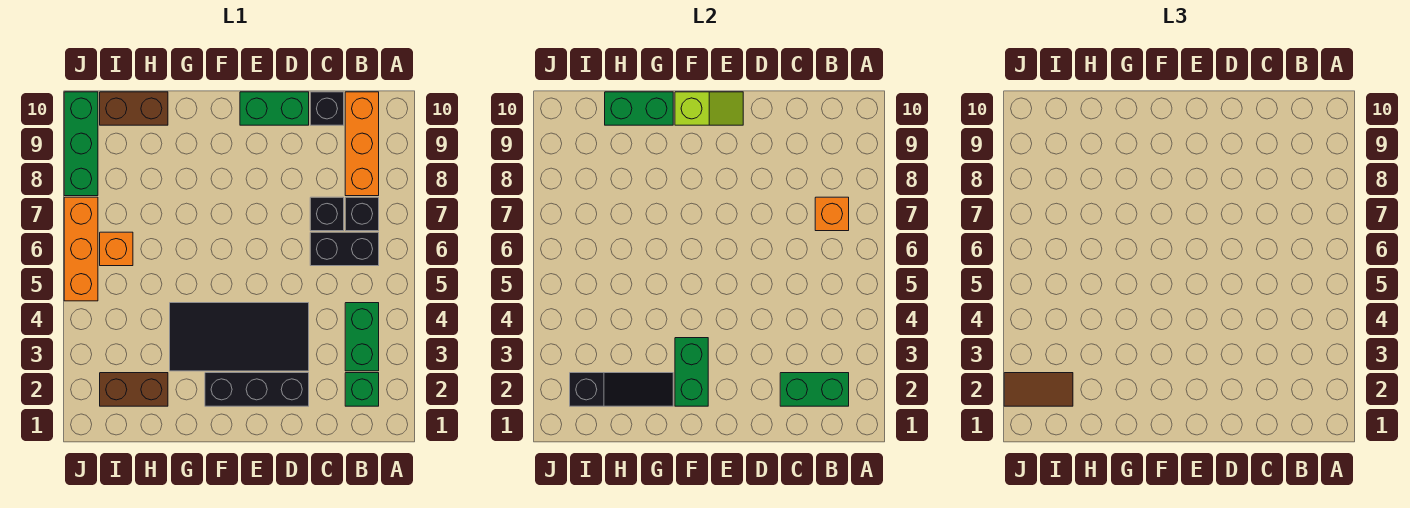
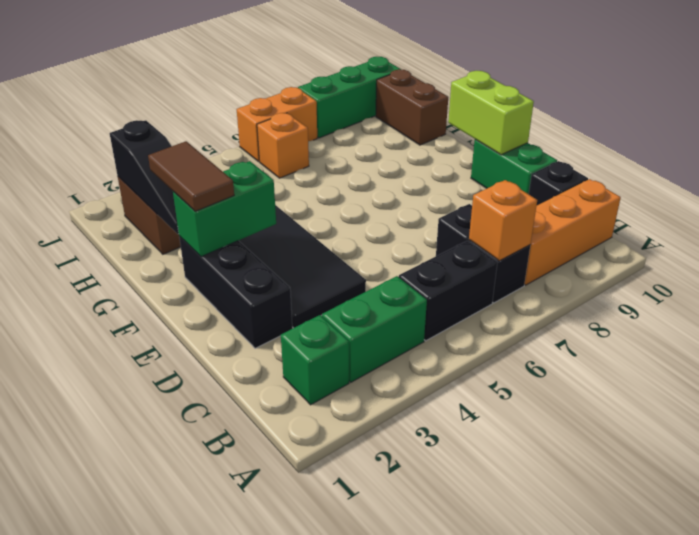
green 1x2 brick [780,373,849,406] -> none
black 1x2 brick [310,232,379,266] -> black 1x2 brick turned to [399,241,498,341]
lime 1x2 slope [675,92,743,125] -> lime 1x2 brick [448,71,534,155]
green 1x2 brick [605,92,673,125] -> none
brown 1x2 tile [1004,373,1073,406] -> brown 1x2 tile moved to [148,141,234,211]
orange 1x3 brick [64,197,98,301] -> orange 1x2 brick [237,87,317,162]

